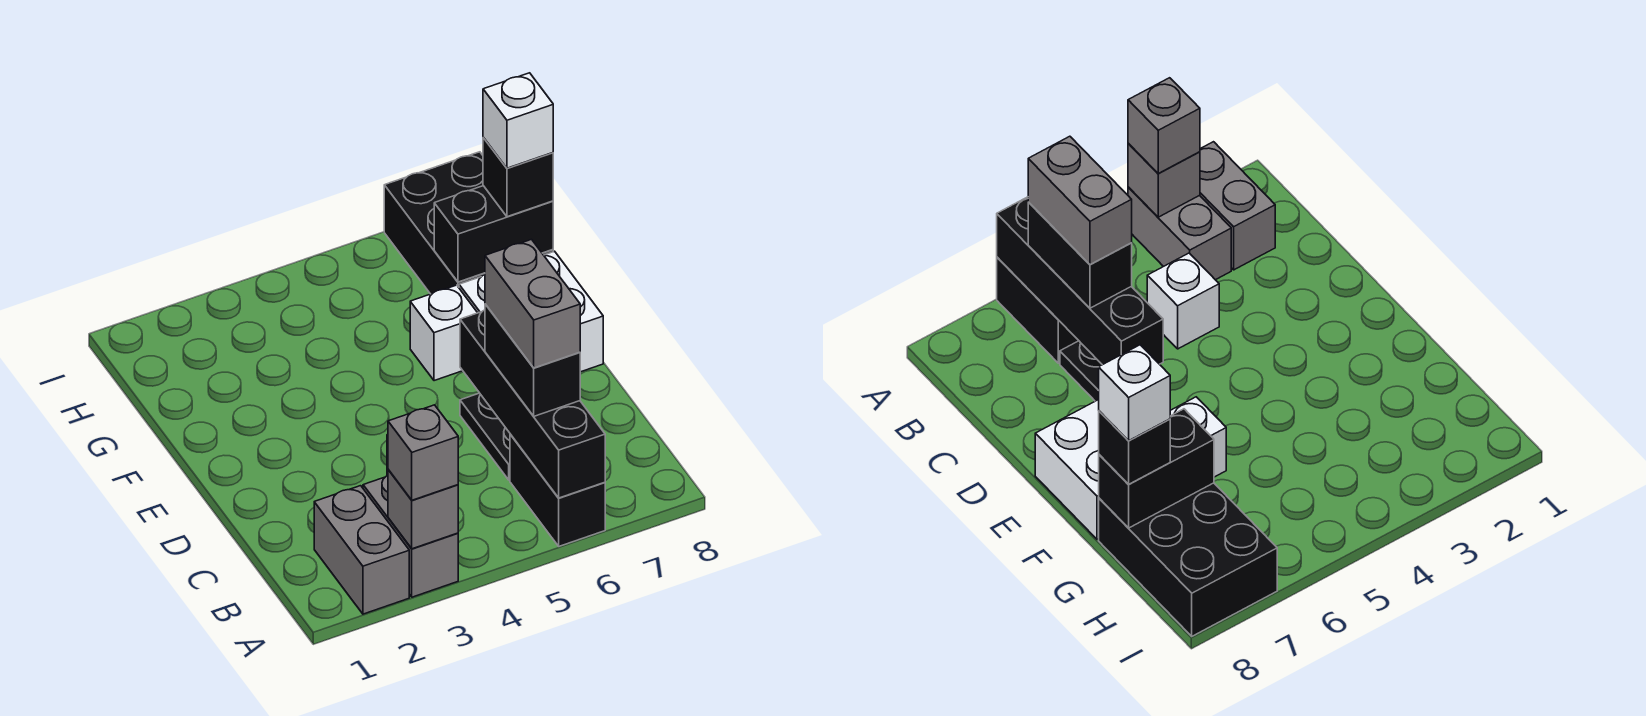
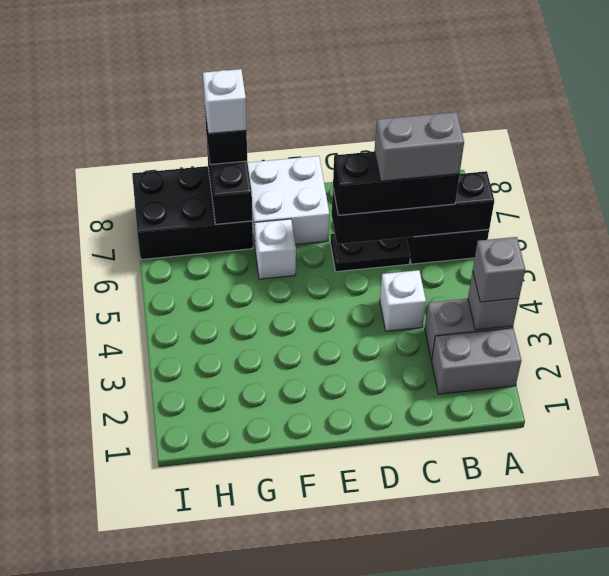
black 1x2 brick [485,304,580,416] -> black 1x3 brick [333,152,460,215]

